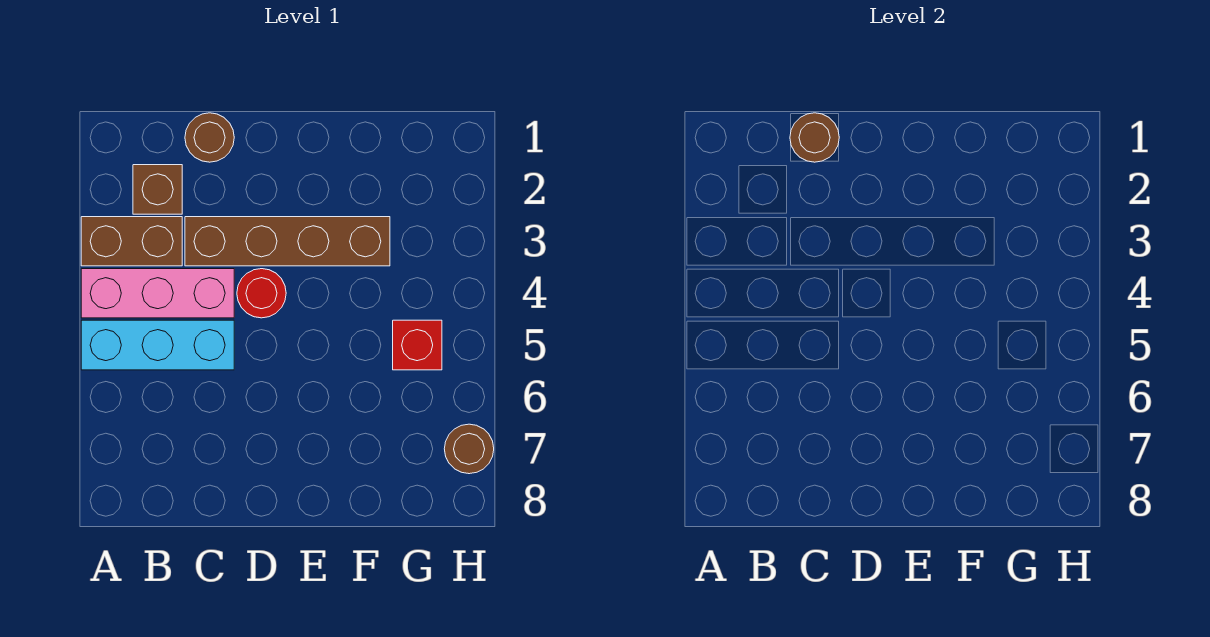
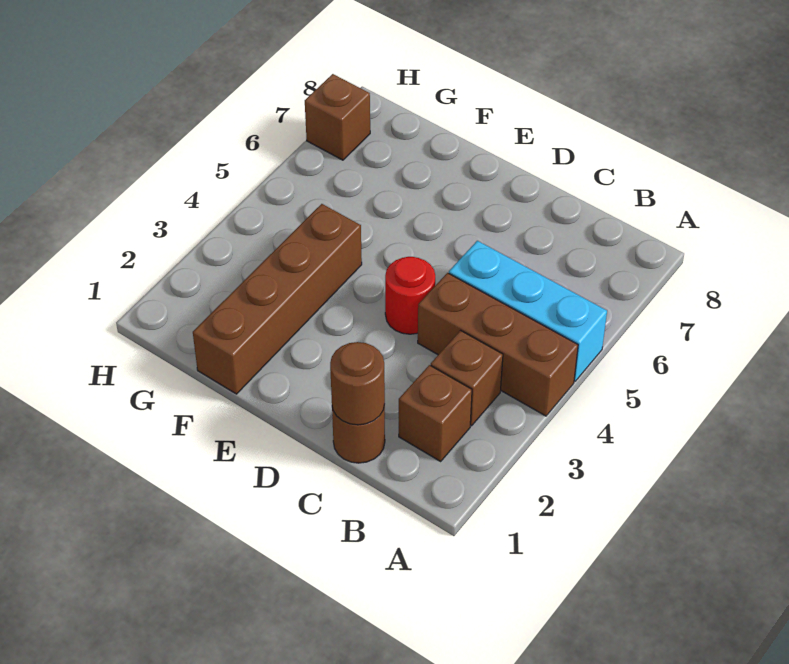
brown 1x2 brick [81,217,182,266] -> brown 1x1 brick [431,330,503,426]
pink 1x3 brick [81,269,234,318] -> brown 1x3 brick [418,273,578,416]
brown 1x4 brick [185,217,390,266] -> brown 1x4 brick turned to [193,204,362,394]
red 1x1 brick [393,320,442,370] -> none
brown 1x1 round brick [444,424,494,474] -> brown 1x1 brick [305,74,370,160]

